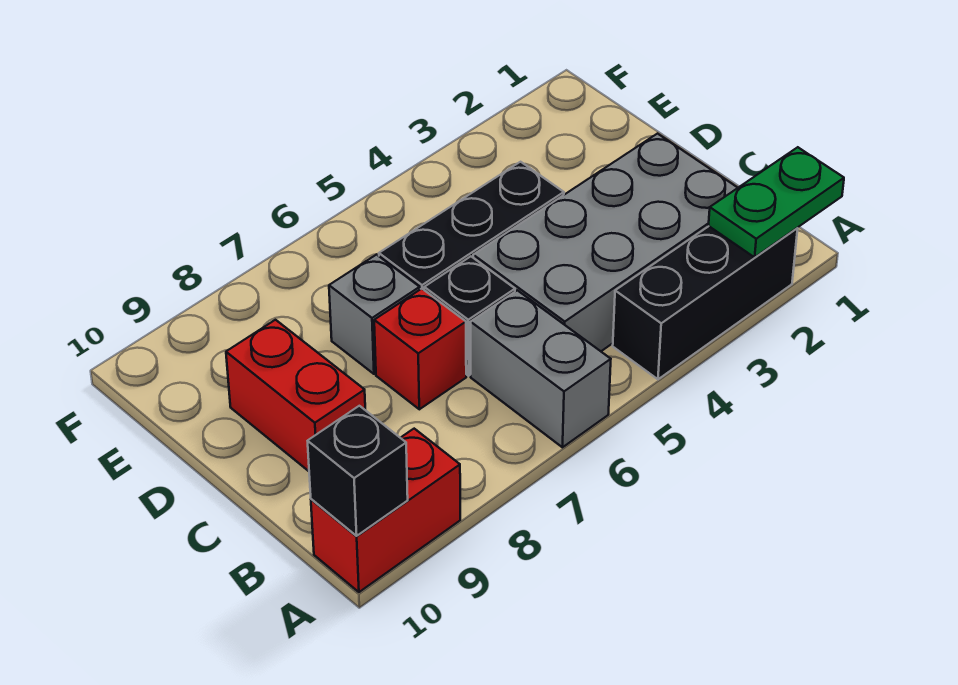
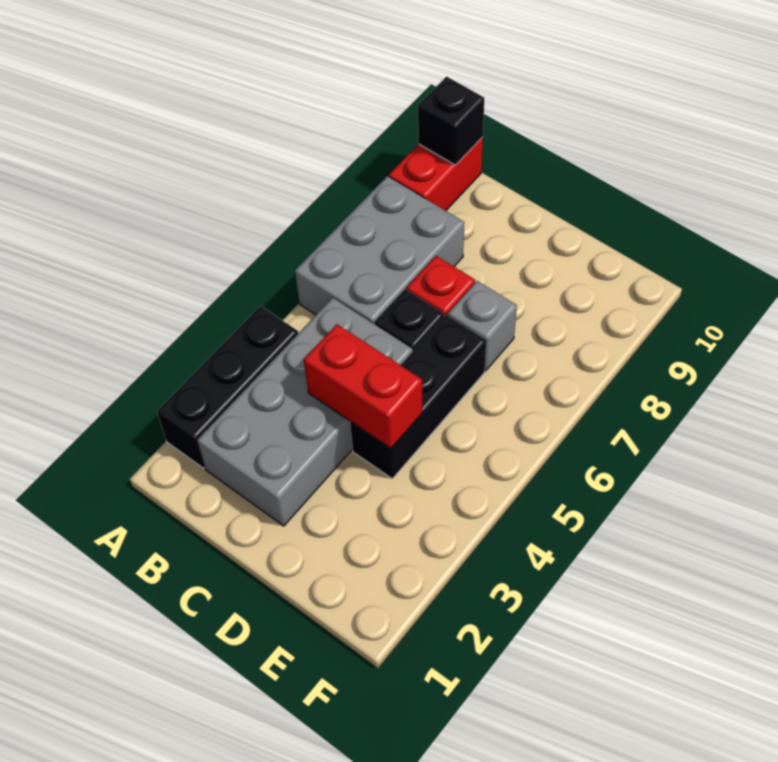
green 1x2 plate [708,147,844,257] -> none
grey 1x2 brick [471,290,611,447] -> grey 2x3 brick [295,176,464,324]
red 1x2 brick [226,320,365,471] -> red 1x2 brick moved to [304,324,423,449]

